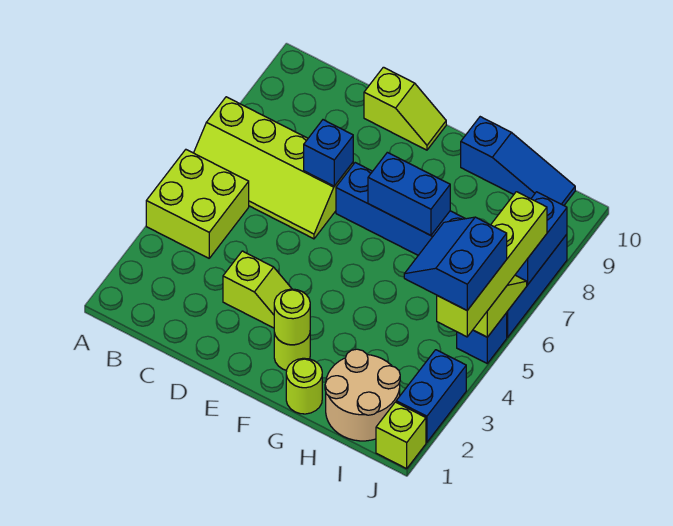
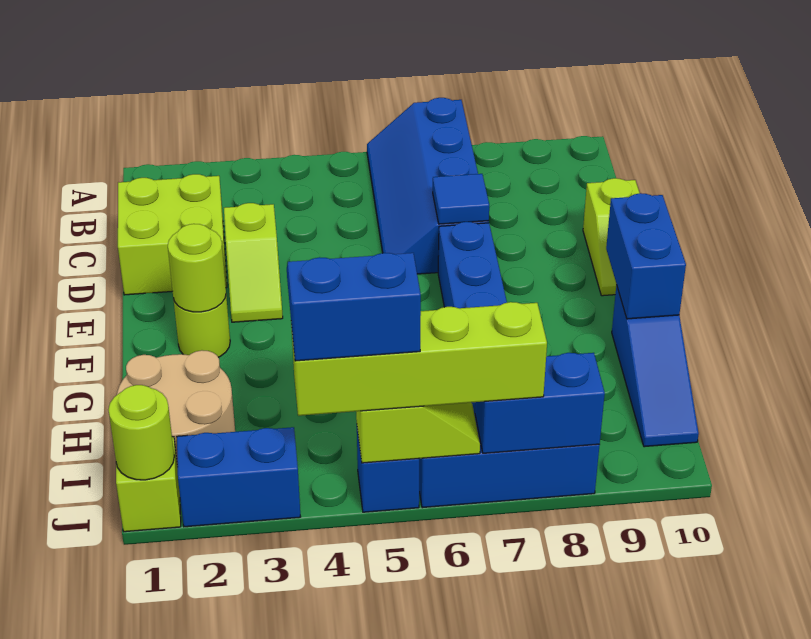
lime 2x2 brick [146,150,249,258] -> lime 2x2 brick moved to [118,174,227,295]
lime 2x4 slope [194,97,353,239] -> blue 2x4 slope [367,98,489,274]
blue 1x1 brick [304,120,353,186] -> blue 1x1 tile [433,174,489,224]
blue 1x2 brick [368,152,450,235] -> blue 1x2 brick moved to [606,193,686,319]
lime 1x1 round brick [286,358,322,414] -> lime 1x1 round brick moved to [108,385,174,480]

